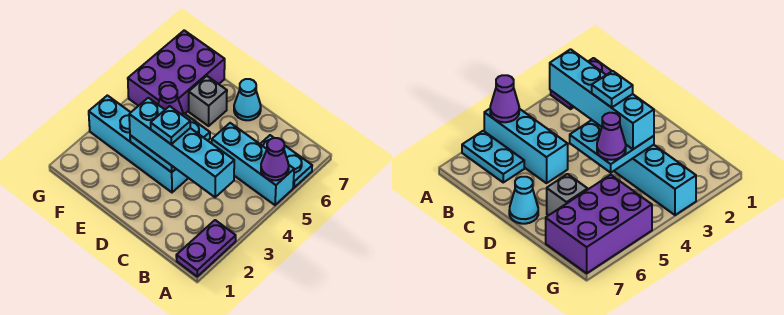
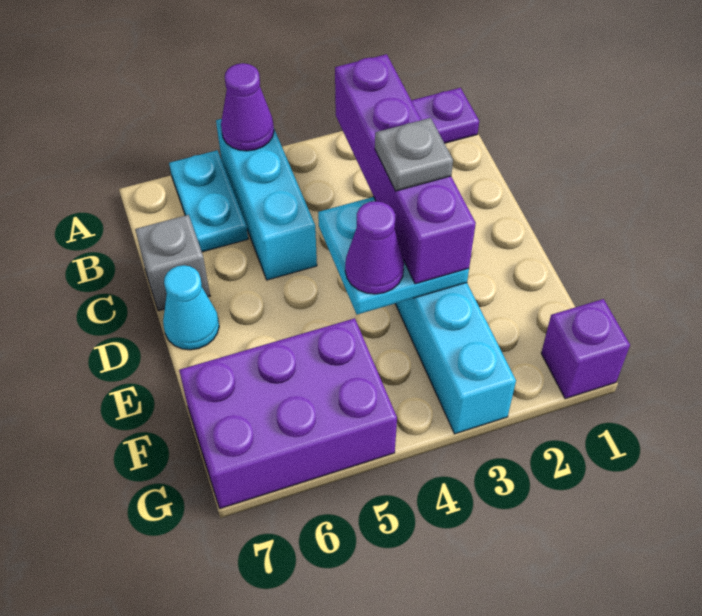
cyan 1x4 brick [129,98,234,197] -> purple 1x4 brick [335,54,476,284]
cyan 1x1 plate [151,106,190,144] -> grey 1x1 plate [375,118,453,191]
grey 1x1 brick [189,76,227,126] -> grey 1x1 brick moved to [135,215,210,311]
none -> purple 1x1 brick [541,299,630,399]

